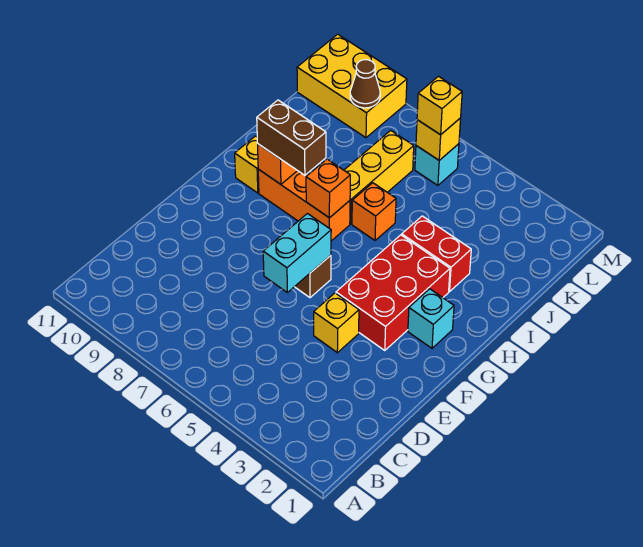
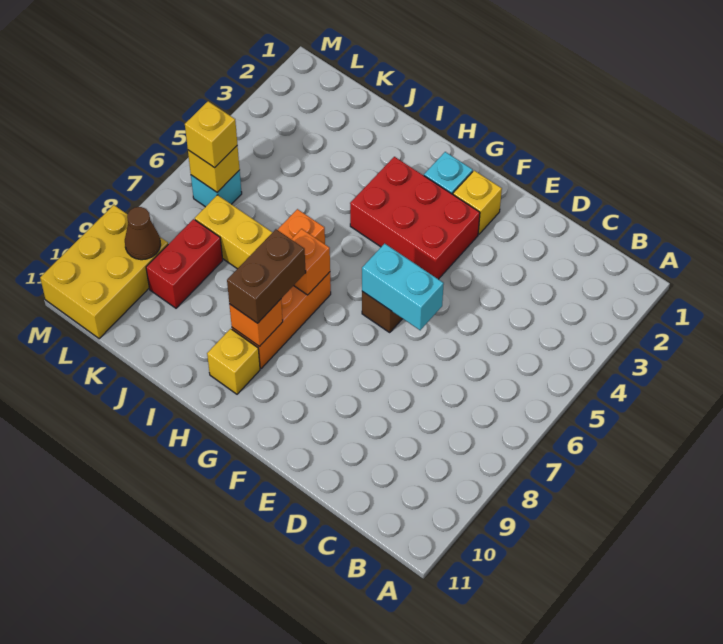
yellow 1x1 brick [314,293,359,353] -> yellow 1x1 brick moved to [453,171,502,234]
red 1x2 brick [402,216,471,292] -> red 1x2 brick moved to [146,219,223,308]

